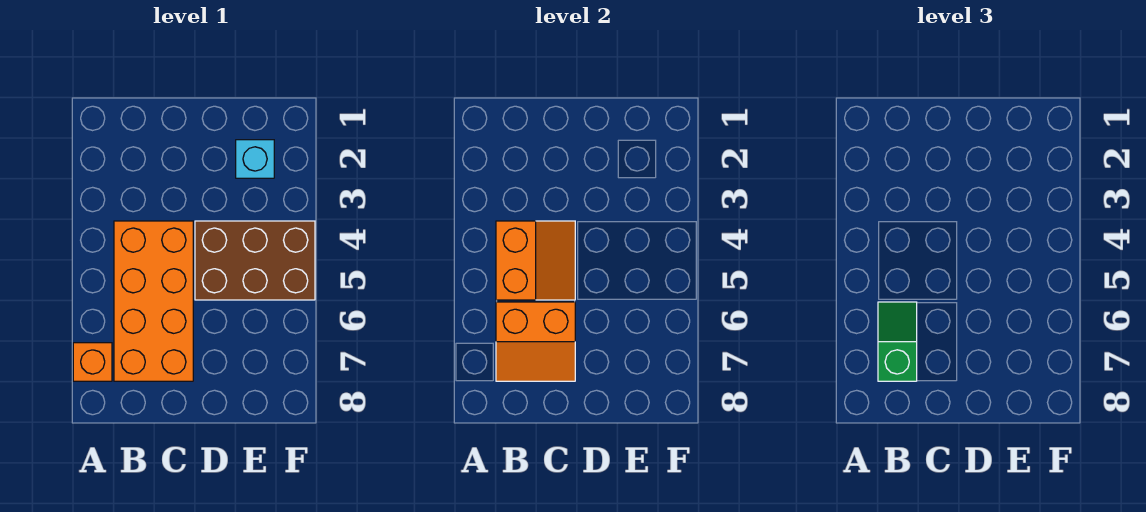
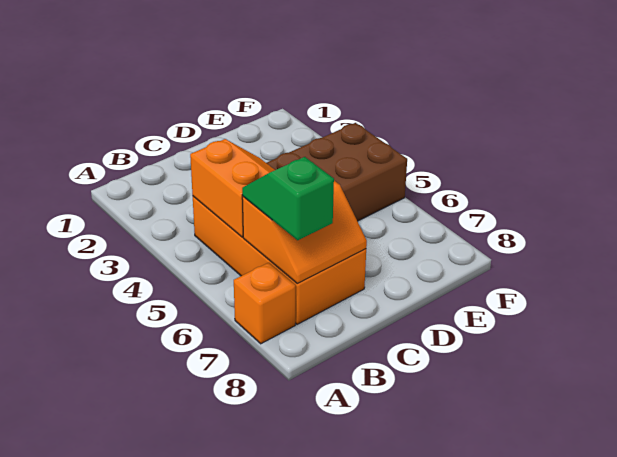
cyan 1x1 brick [236,140,274,178] -> none

